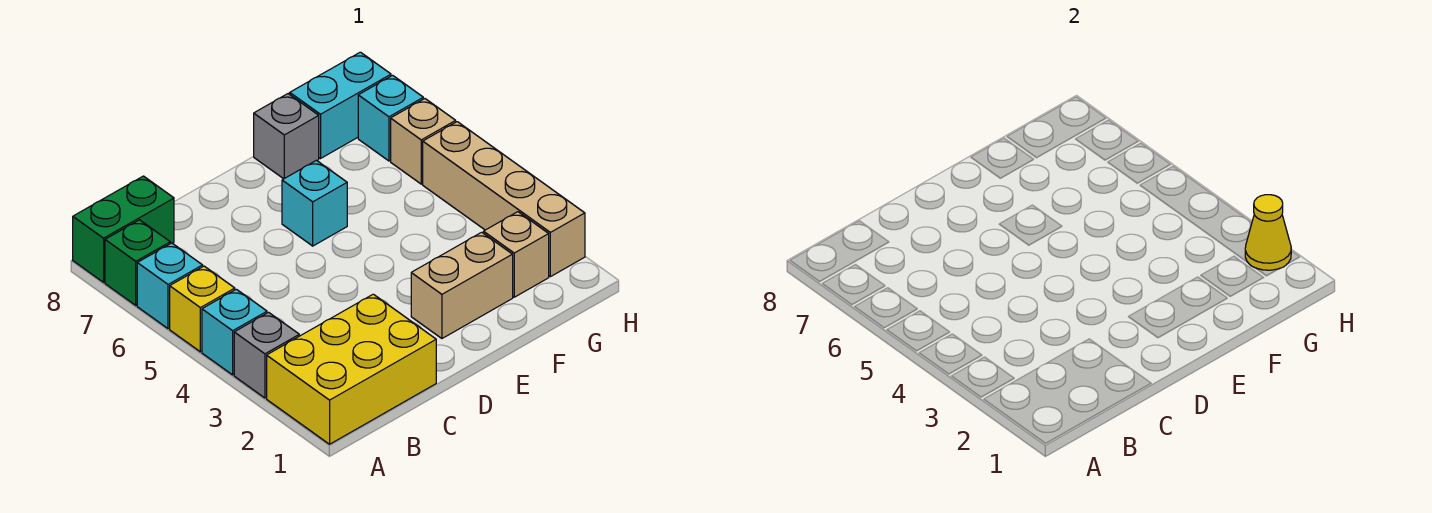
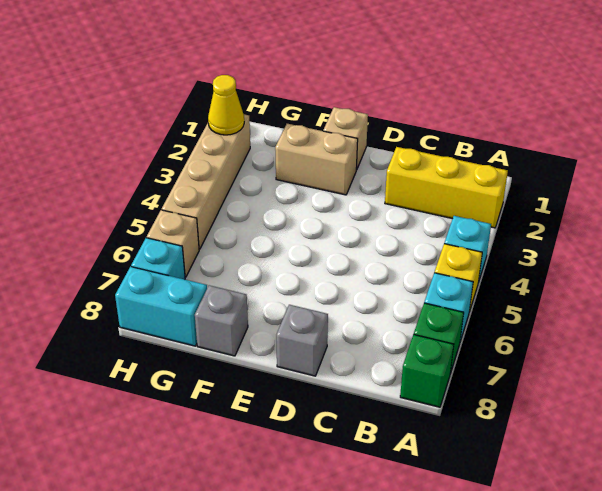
yellow 2x3 brick [267,294,436,444] -> yellow 1x3 brick [385,147,508,228]
grey 1x1 brick [234,312,299,398] -> grey 1x1 brick moved to [276,305,328,376]
green 1x2 brick [73,176,174,282] -> green 1x1 brick [400,334,454,407]
cyan 1x1 brick [282,160,347,246] -> none
tan 1x1 brick [484,212,549,297] -> tan 1x1 brick moved to [323,107,368,170]

